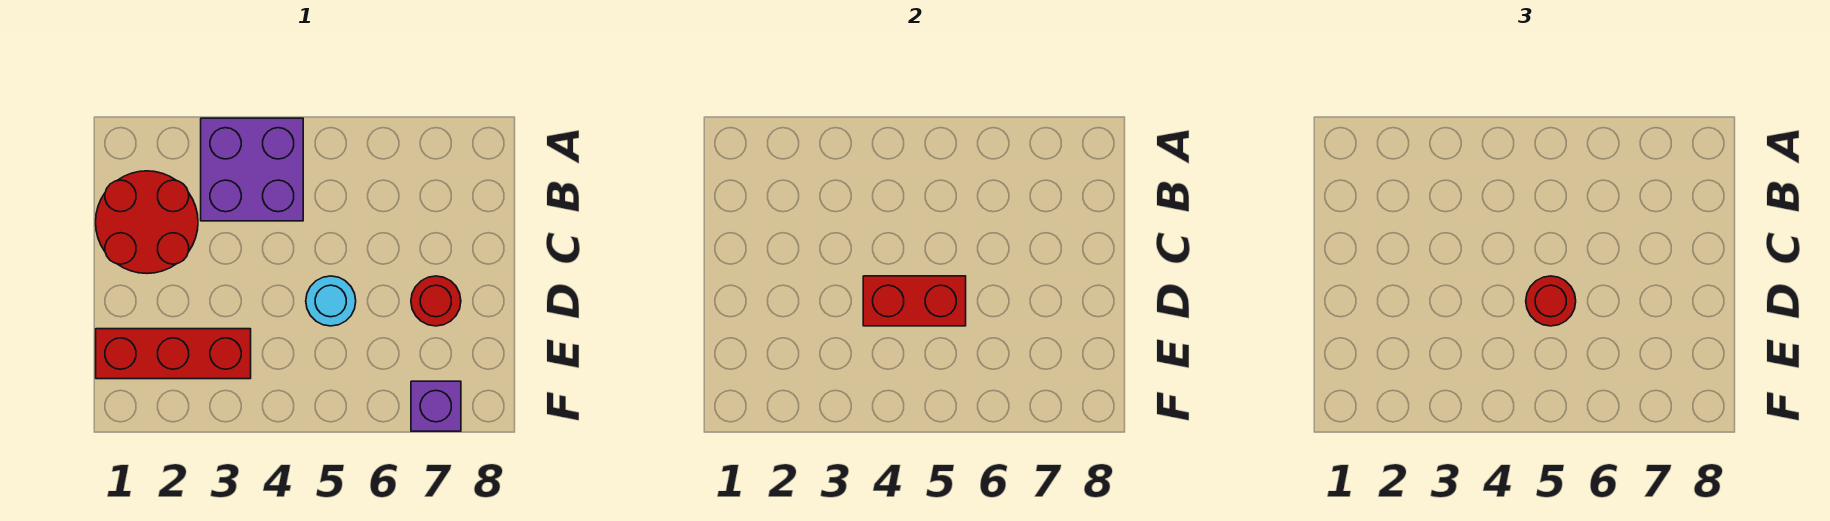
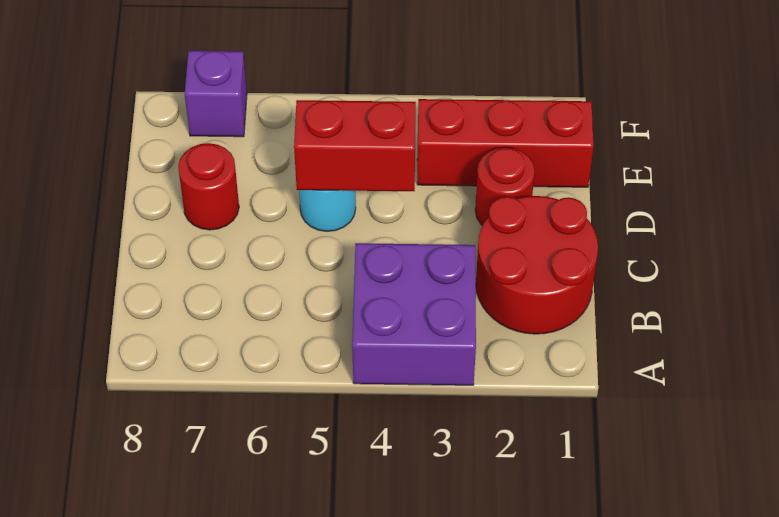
red 1x1 round brick [1526,276,1576,326] -> red 1x1 round brick moved to [475,147,535,225]

